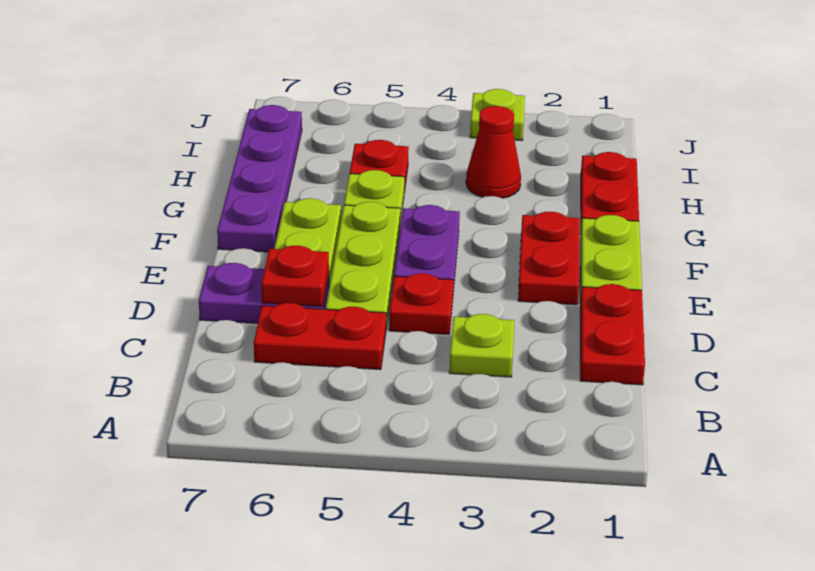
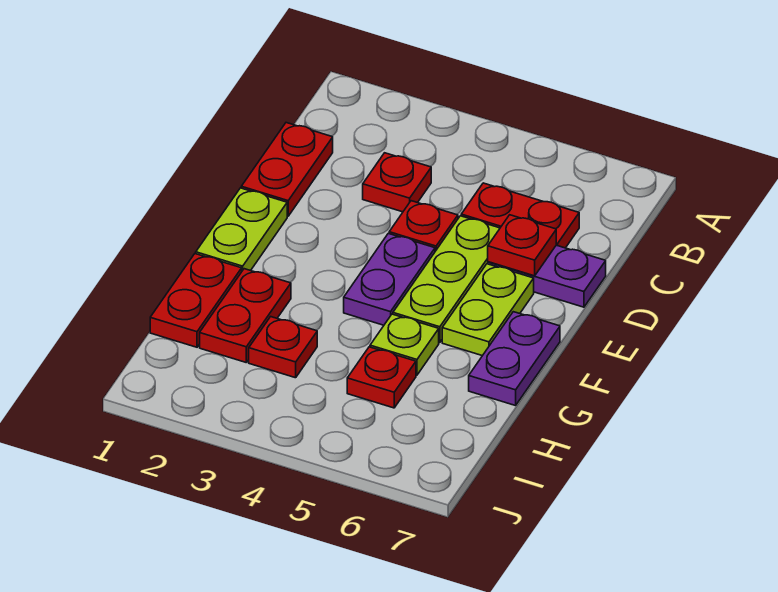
lime 1x1 plate [449,314,515,377] -> red 1x1 plate [363,153,431,212]
red 1x2 plate [518,212,579,305] -> red 1x2 plate moved to [200,269,291,362]
purple 1x4 plate [217,105,302,252] -> purple 1x2 plate [469,312,560,406]
red 1x1 cone [466,106,521,198] -> red 1x1 plate [249,317,317,378]
lime 1x1 plate [470,89,525,141] -> none

